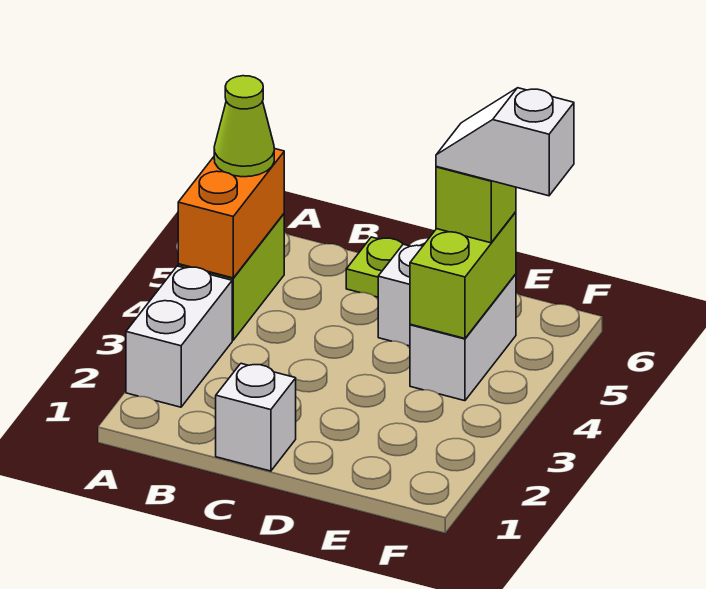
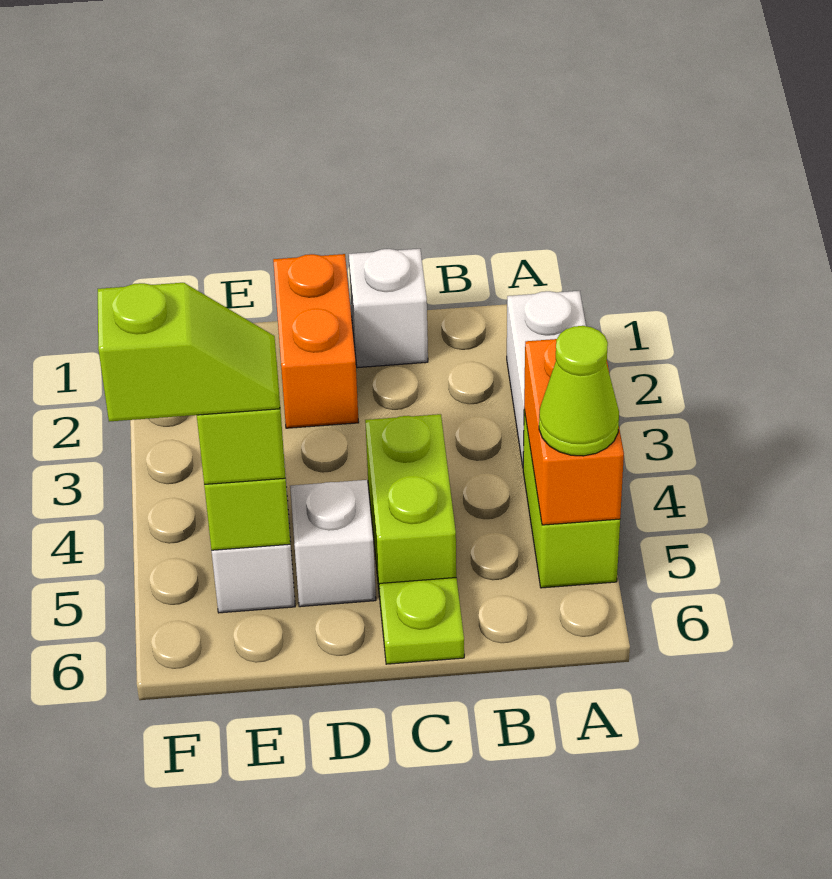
none -> lime 1x2 brick [365,414,456,597]
none -> orange 1x2 brick [273,254,359,428]
white 1x2 slope [436,88,574,196] -> lime 1x2 slope [98,283,280,422]

